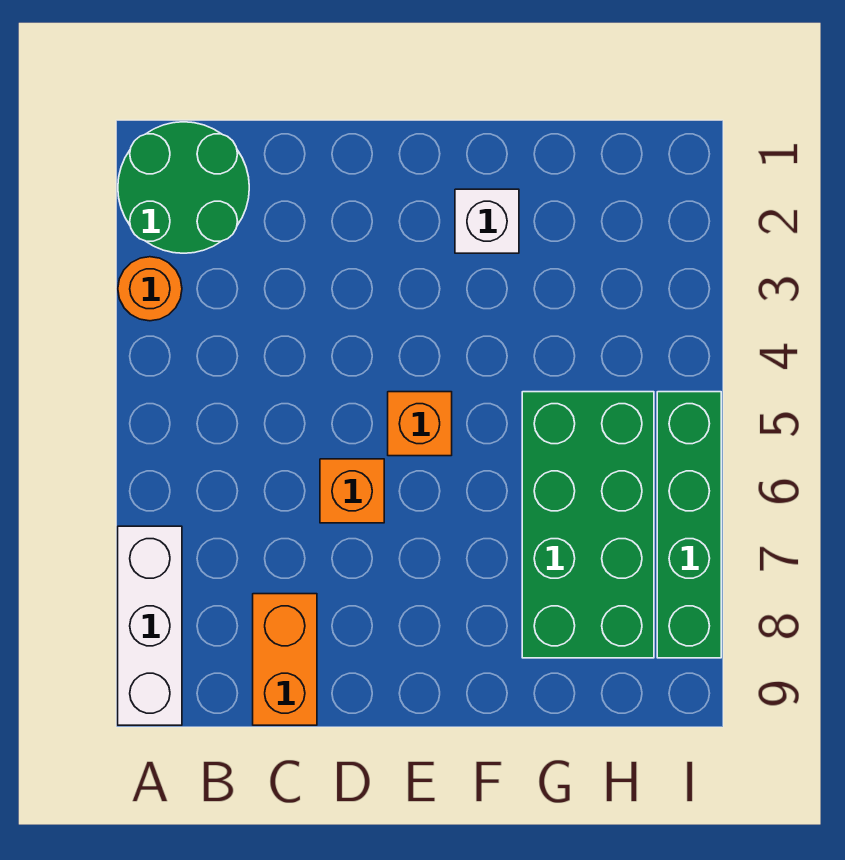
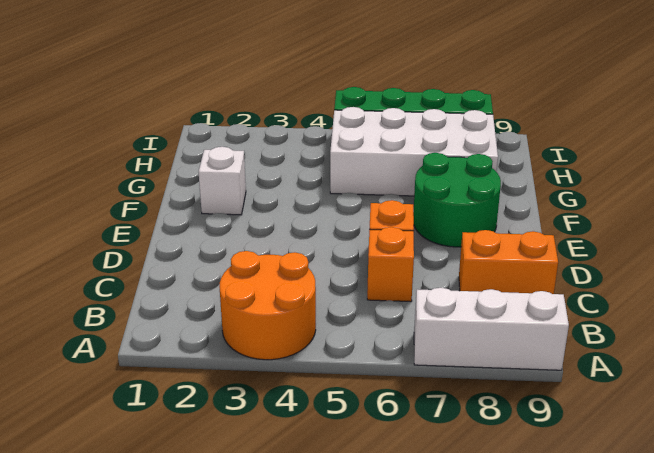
green 2x2 round brick [118,122,249,253] -> green 2x2 round brick moved to [413,153,501,247]
orange 1x1 round brick [118,257,182,321] -> orange 2x2 round brick [219,251,316,360]
orange 1x1 brick [388,392,452,456] -> orange 1x1 brick moved to [367,227,414,302]
green 2x4 brick [522,392,654,658] -> white 2x4 brick [330,107,498,196]

